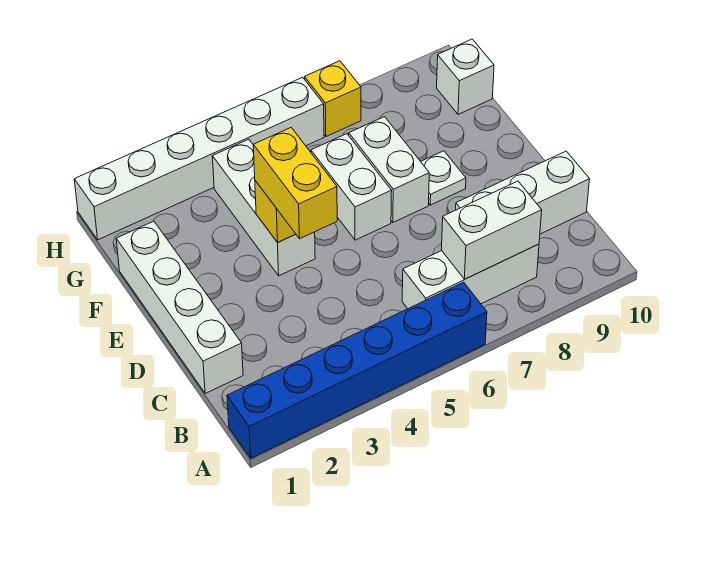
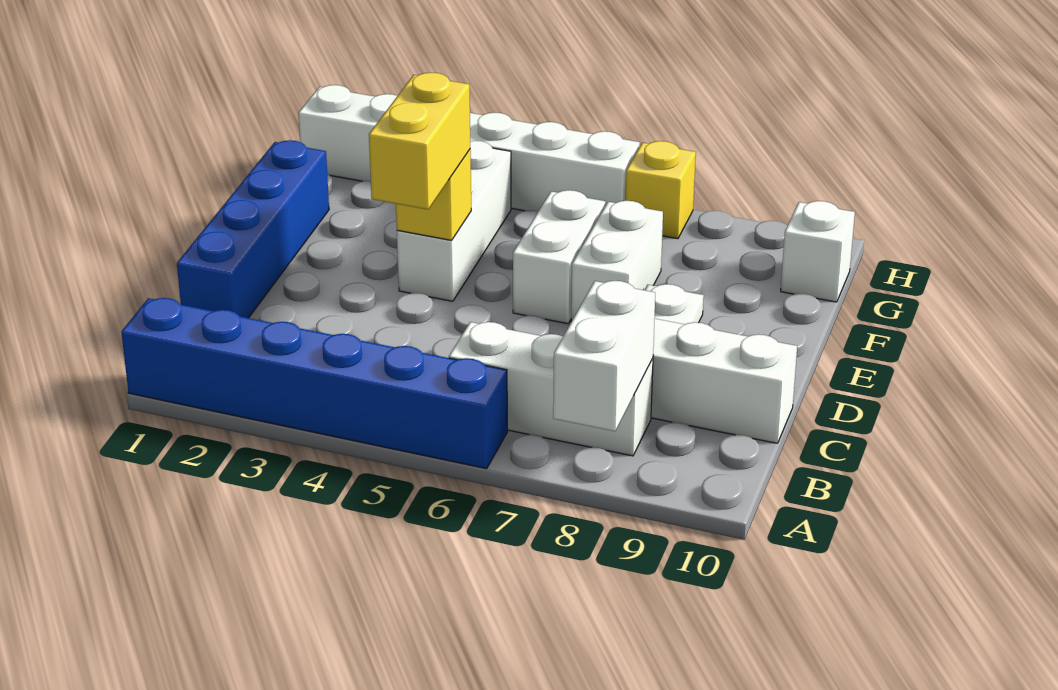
white 1x2 brick [442,181,542,279] -> white 1x2 brick turned to [553,281,655,431]
white 1x4 brick [116,221,243,393] -> blue 1x4 brick [177,140,329,318]

